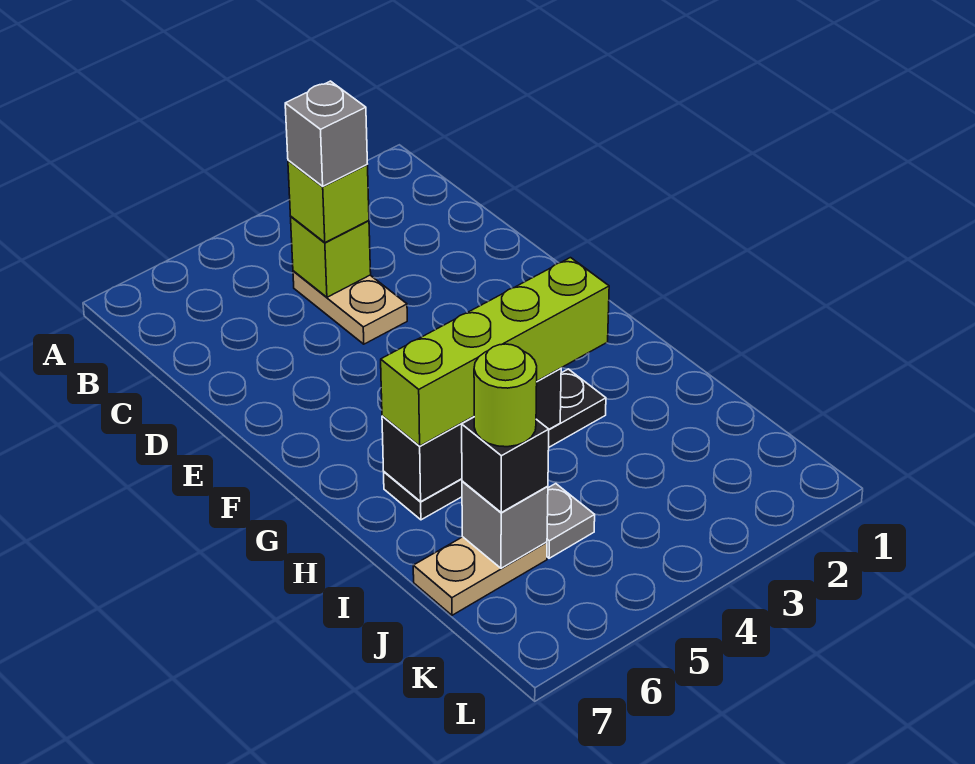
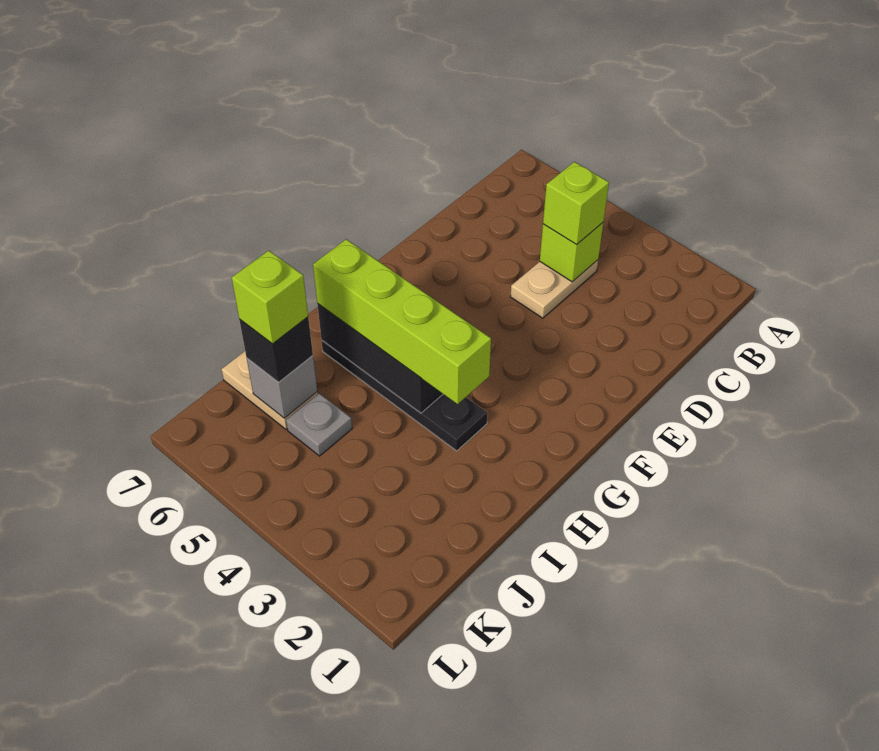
grey 1x1 brick [285,81,367,186] -> none
lime 1x1 round brick [474,344,537,447] -> lime 1x1 brick [232,250,308,344]

